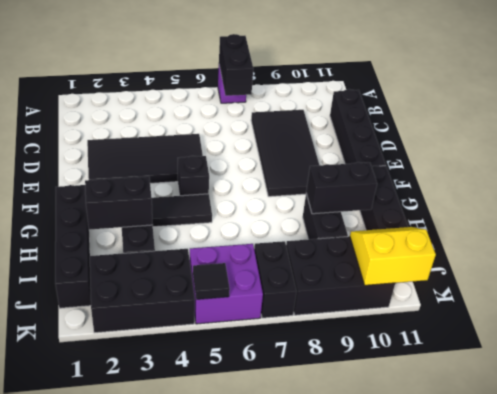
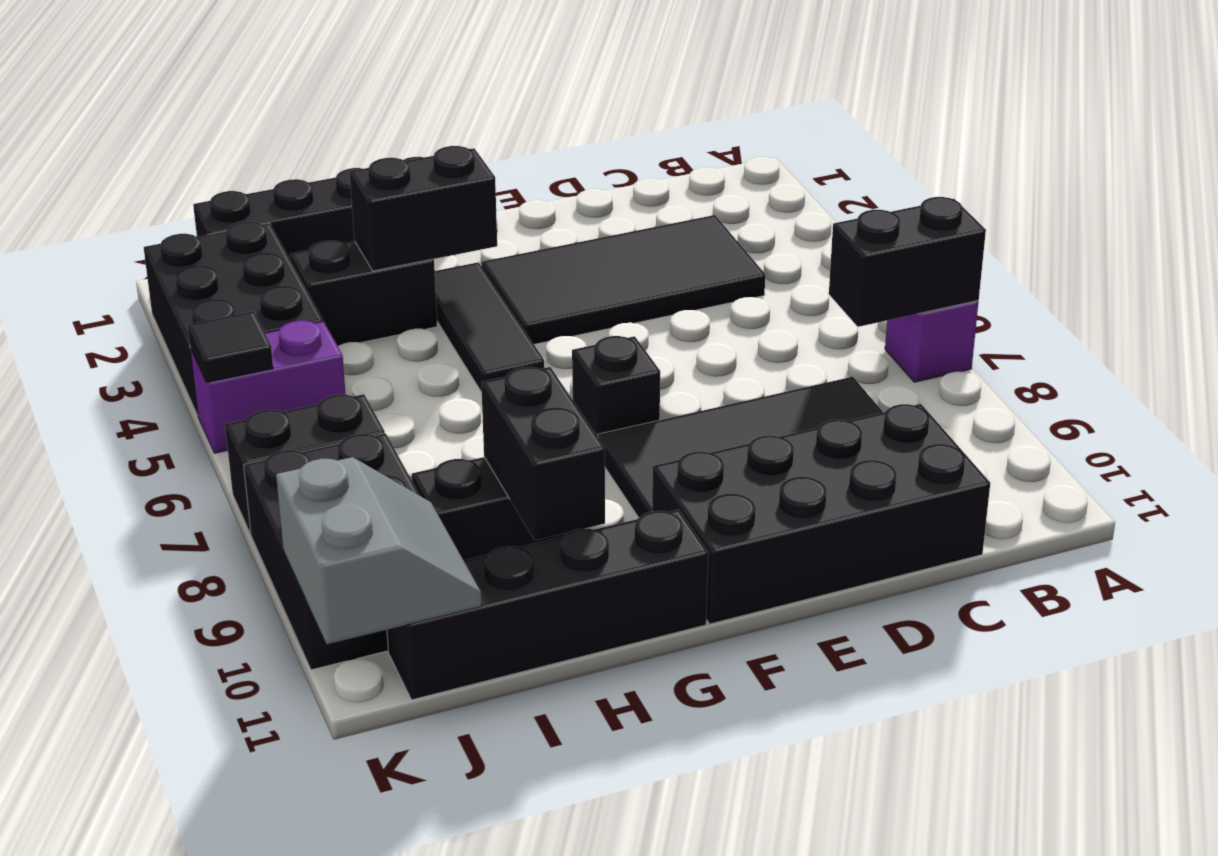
black 1x4 brick [330,89,386,166] -> black 2x4 brick [652,404,990,624]
black 2x4 tile [87,134,203,183] -> black 2x4 tile turned to [481,215,765,344]
black 1x1 brick [178,156,209,196] -> black 1x1 brick moved to [572,336,660,437]
black 1x2 brick [85,176,153,230] -> black 1x2 brick turned to [350,146,497,271]
purple 2x2 brick [190,244,263,324] -> purple 1x2 brick [190,321,346,453]
yellow 2x2 slope [350,227,436,285] -> grey 2x2 slope [276,457,482,644]

